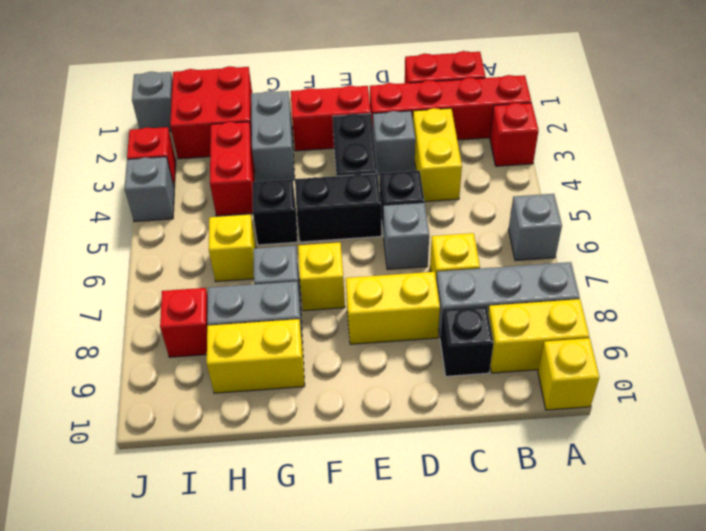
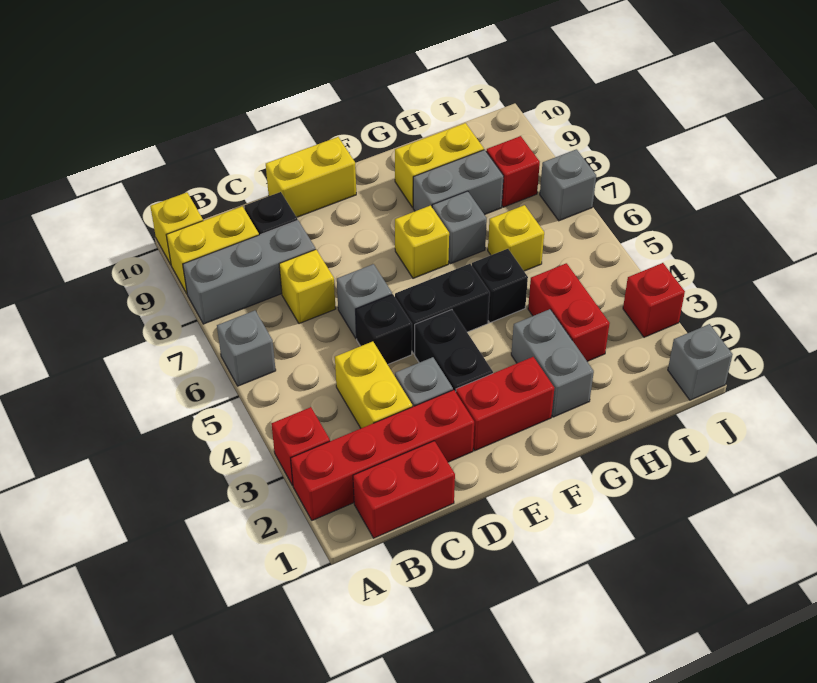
yellow 1x2 brick [346,272,440,344] -> yellow 1x2 brick moved to [266,137,356,217]
red 2x2 brick [170,66,252,159] -> none
grey 1x1 brick [124,157,174,222] -> grey 1x1 brick moved to [540,149,596,221]

